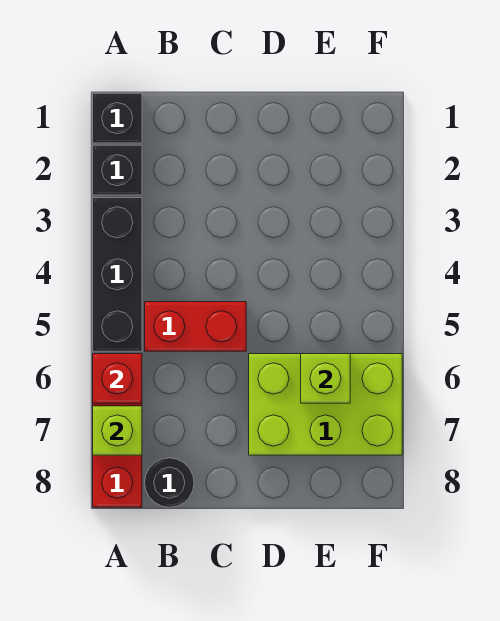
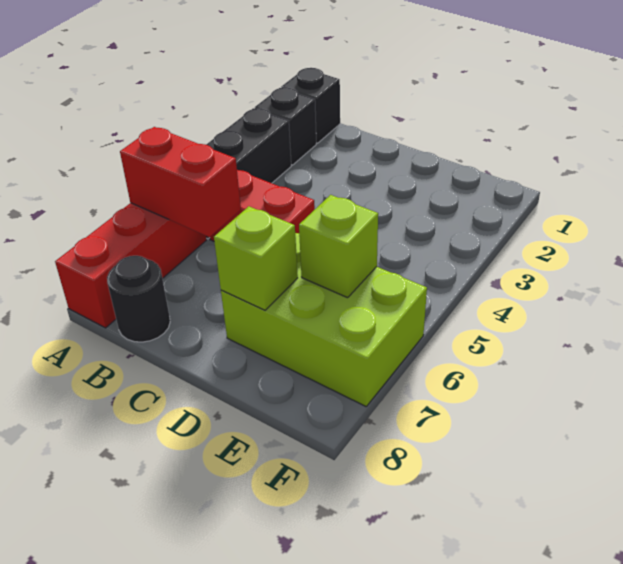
red 1x1 brick [93,354,142,403] -> red 1x2 brick [120,127,241,237]
lime 1x1 brick [93,406,142,455] -> lime 1x1 brick moved to [214,206,298,310]

